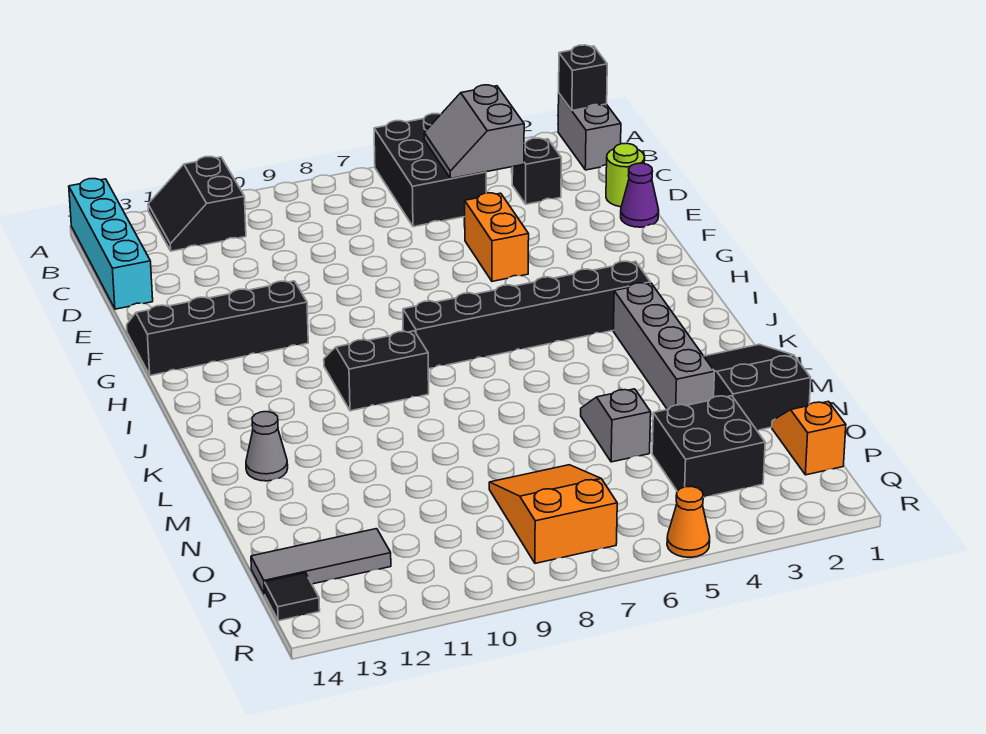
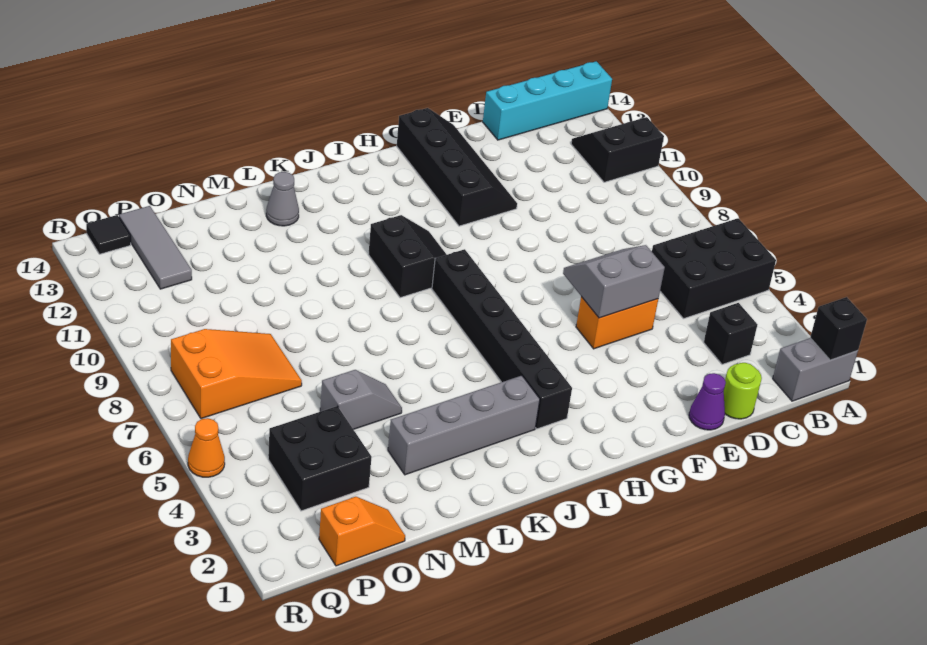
grey 2x2 slope [424,85,524,179] -> grey 2x2 slope moved to [563,245,665,318]
black 2x3 slope [704,344,811,430] -> none

